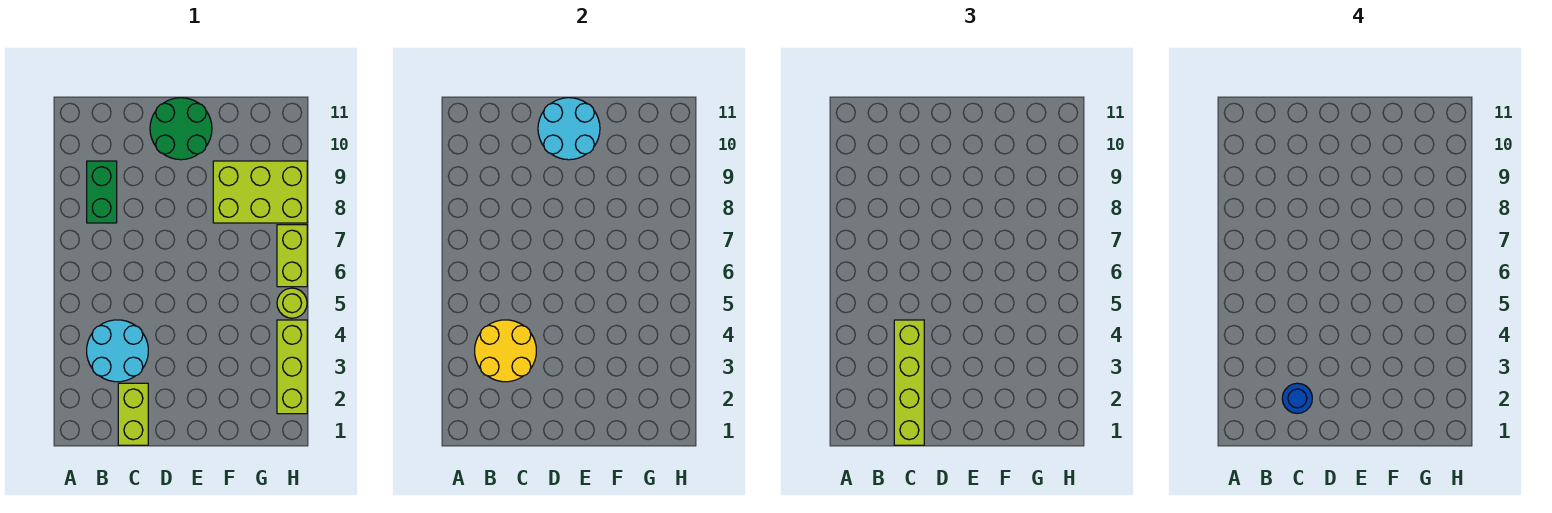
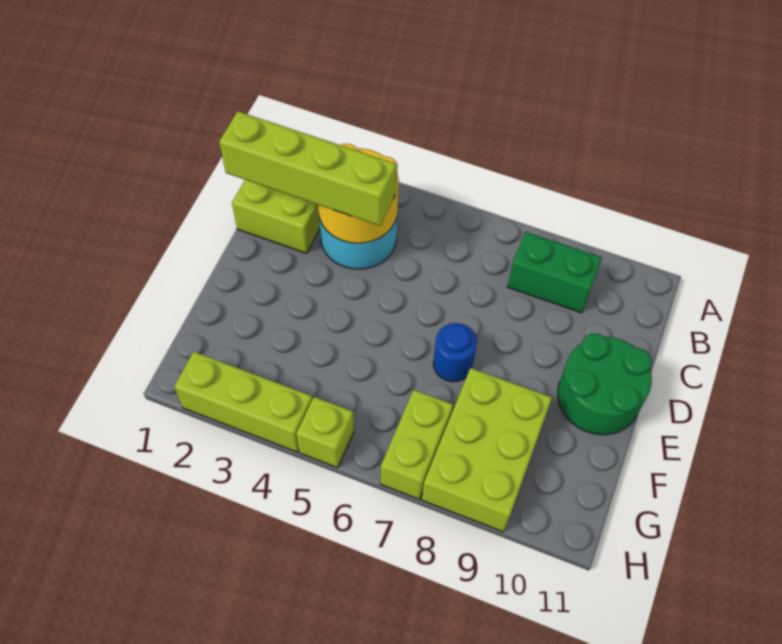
blue 1x1 round brick [1282,383,1312,414] -> blue 1x1 round brick moved to [433,323,477,382]
cyan 2x2 round brick [538,98,600,160] -> none
lime 1x1 round brick [277,288,307,318] -> lime 1x1 brick [296,397,354,468]
lime 1x2 brick [277,225,307,287] -> lime 1x2 brick turned to [380,390,453,499]

